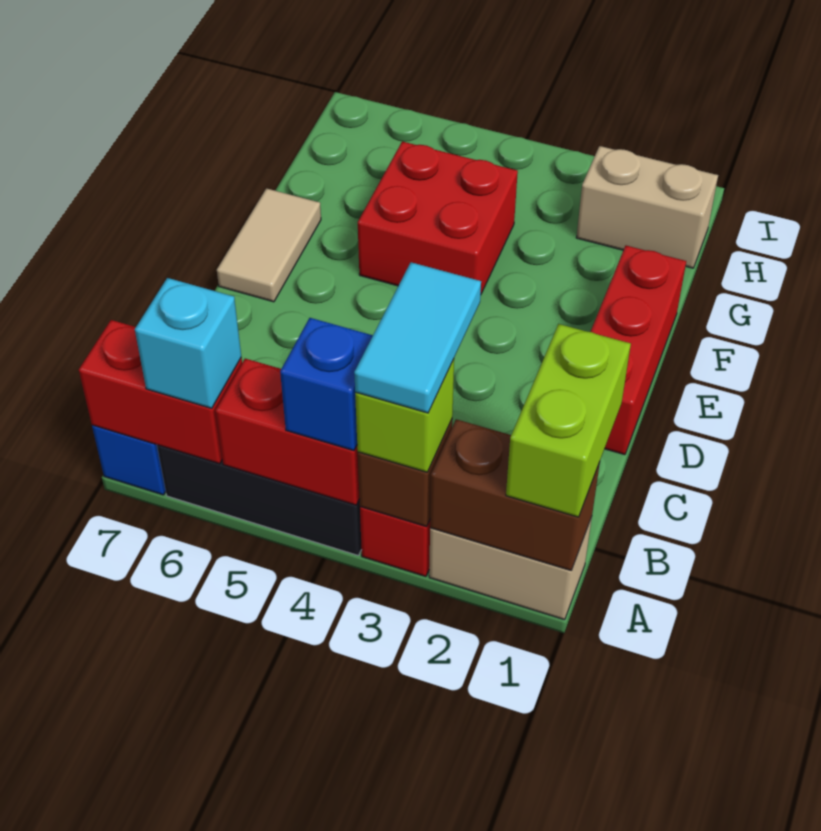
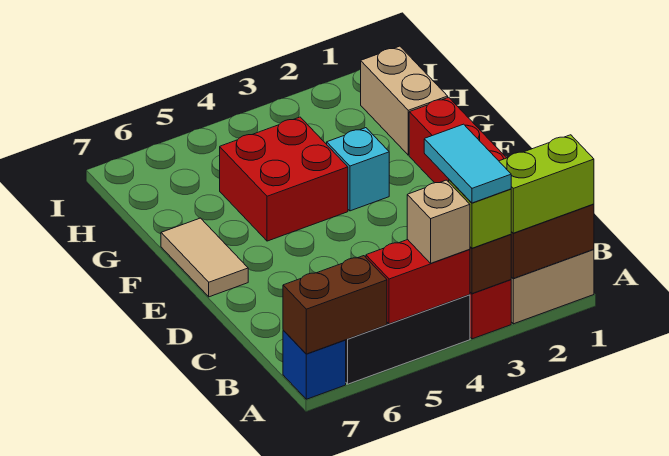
lime 1x2 brick [506,324,631,517] -> lime 1x2 brick turned to [499,135,594,233]
blue 1x1 brick [280,318,373,451] -> tan 1x1 brick [407,180,470,263]
red 1x2 brick [79,320,242,464] -> brown 1x2 brick [283,256,387,354]
cyan 1x1 brick [135,278,241,408] -> cyan 1x1 brick moved to [327,128,389,211]
tan 1x2 brick [576,146,718,268] -> tan 1x2 brick turned to [361,46,448,155]

